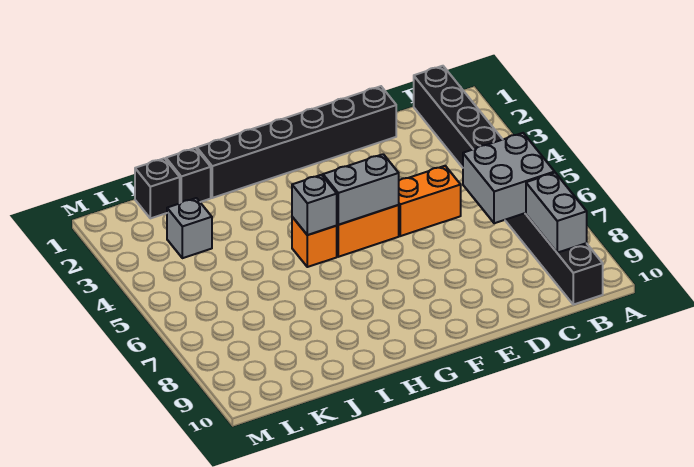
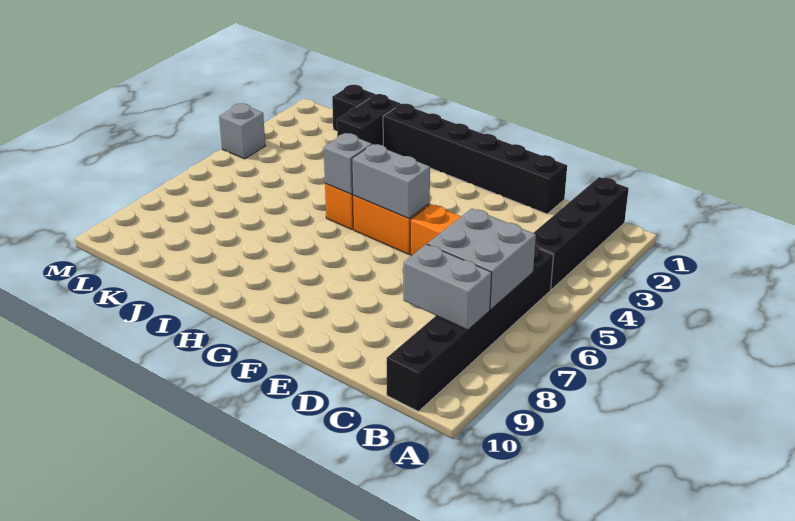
grey 1x2 brick [526,173,587,253] -> grey 1x2 brick turned to [403,244,492,330]
black 1x1 brick [166,148,211,203] -> black 1x2 brick [337,94,401,145]
grey 1x1 brick [167,198,212,258] -> grey 1x1 brick moved to [219,103,265,159]

